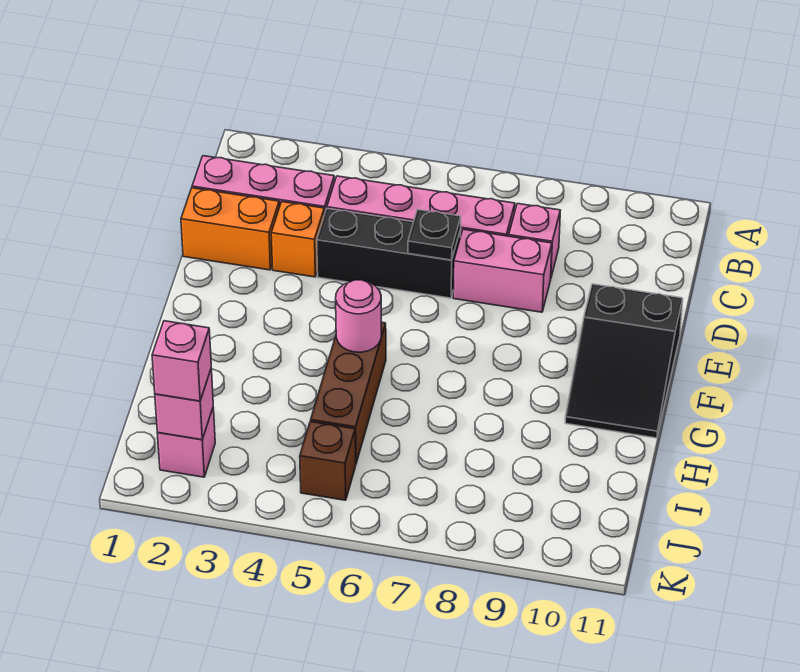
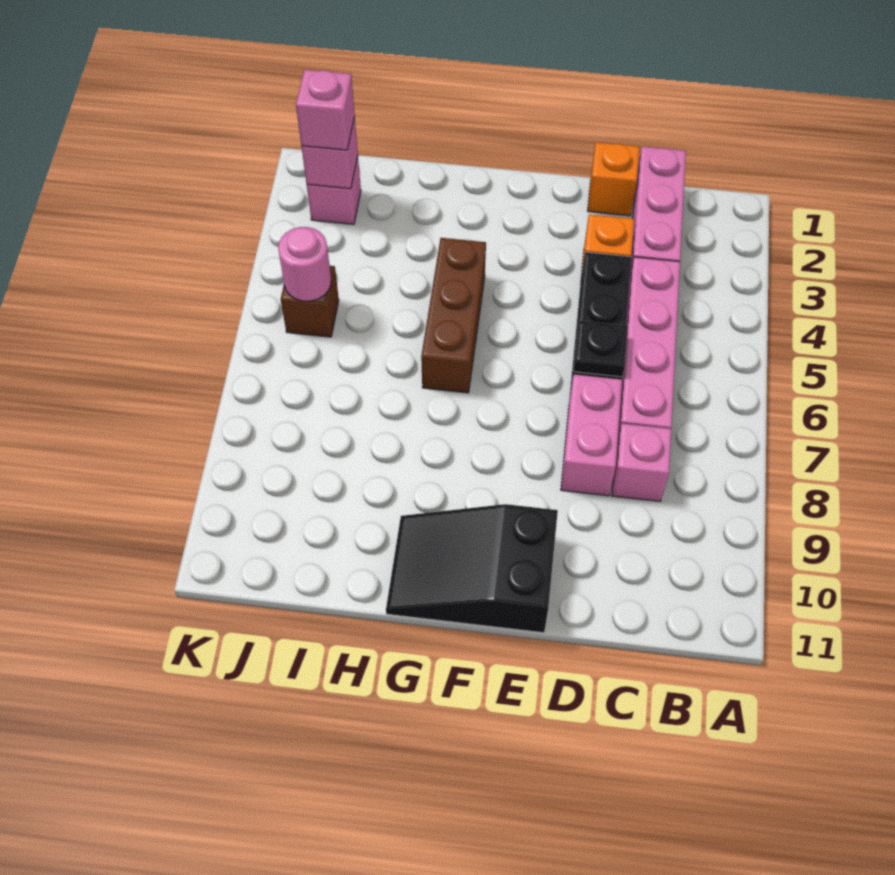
orange 1x2 brick [181,188,279,270] -> orange 1x1 brick [588,142,639,216]
brown 1x3 brick [311,322,386,463] -> brown 1x3 brick turned to [421,238,486,393]
pink 1x1 round brick [336,280,381,352] -> pink 1x1 round brick moved to [278,227,331,301]

